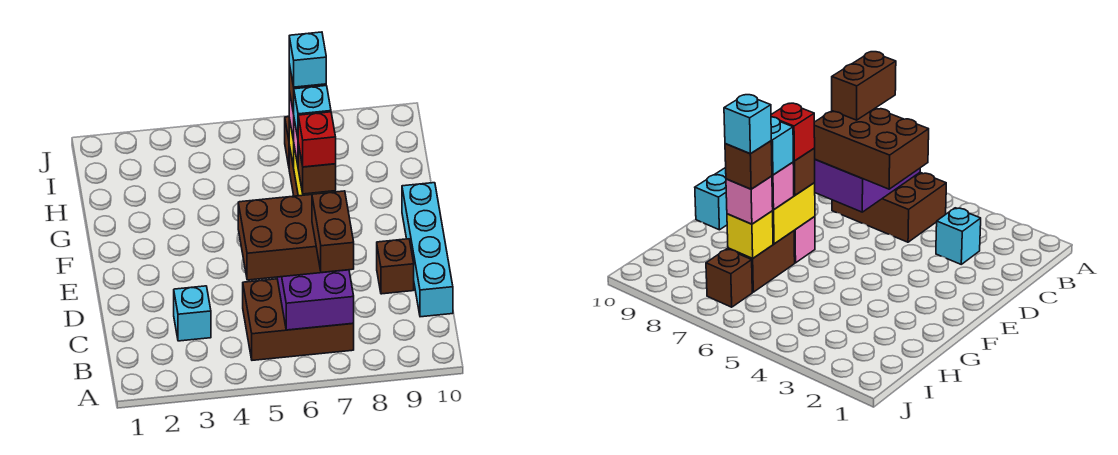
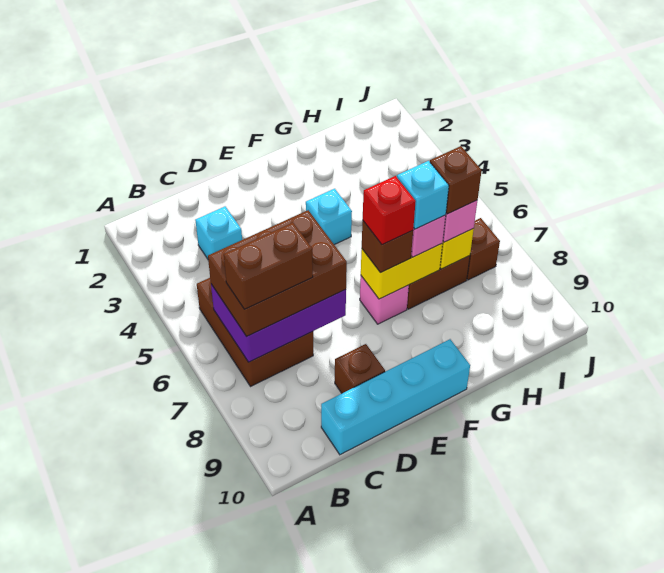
brown 2x3 brick [238,195,343,280] -> brown 2x3 brick turned to [208,210,347,336]
cyan 1x1 brick [289,32,326,87] -> cyan 1x1 brick moved to [306,189,352,245]

